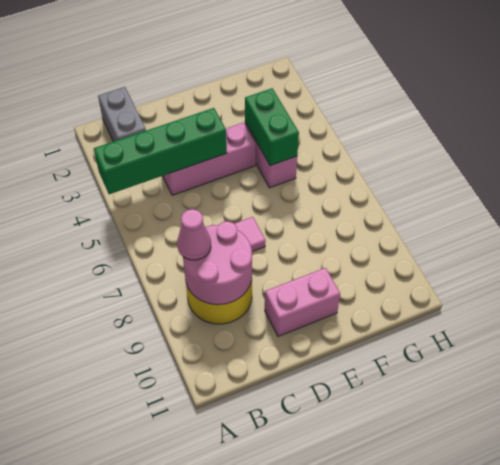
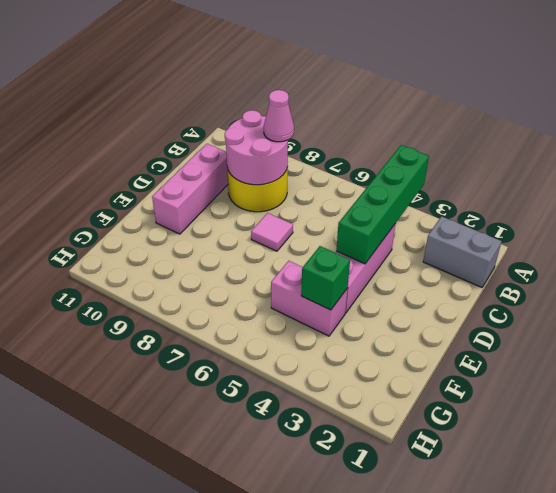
pink 1x2 brick [265,268,340,336] -> pink 1x3 brick [152,144,228,234]
green 1x2 brick [245,88,299,166] -> green 1x1 brick [301,246,350,310]

